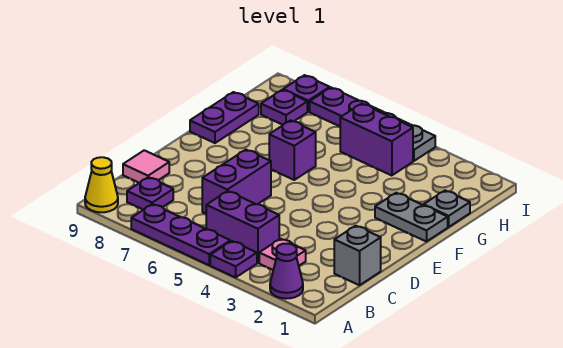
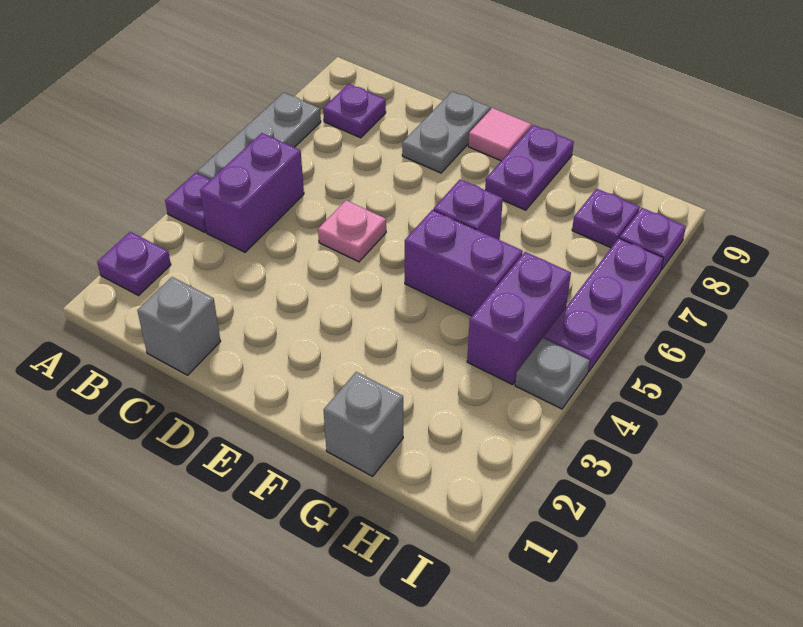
purple 1x1 cone [270,244,303,299] -> purple 1x1 plate [97,232,171,295]
purple 1x3 plate [131,204,230,265] -> grey 1x3 plate [197,93,321,180]
yellow 1x1 cone [85,157,118,212] -> none
pink 1x1 plate [259,239,306,270] -> pink 1x1 plate moved to [318,200,386,262]
purple 1x2 brick [202,150,271,214] -> purple 1x2 brick moved to [405,210,523,316]
pink 1x1 tile [123,150,169,183] -> pink 1x1 tile moved to [468,108,531,161]
grey 1x2 plate [375,193,448,242] -> grey 1x2 plate moved to [402,91,490,173]
purple 1x2 plate [190,92,259,143] -> purple 1x2 plate turned to [485,125,574,210]
grey 1x1 plate [424,191,470,227] -> grey 1x1 brick [324,372,403,476]

